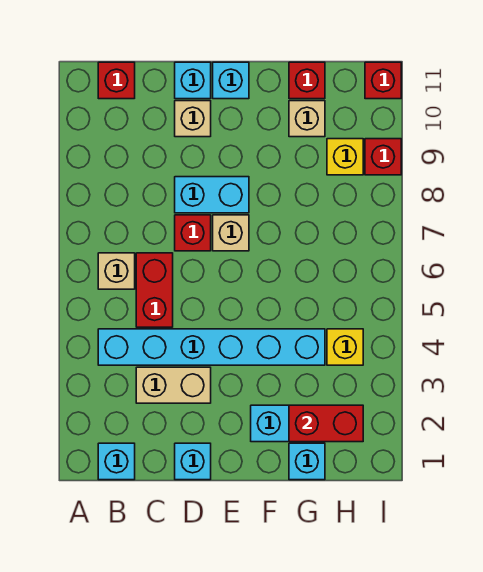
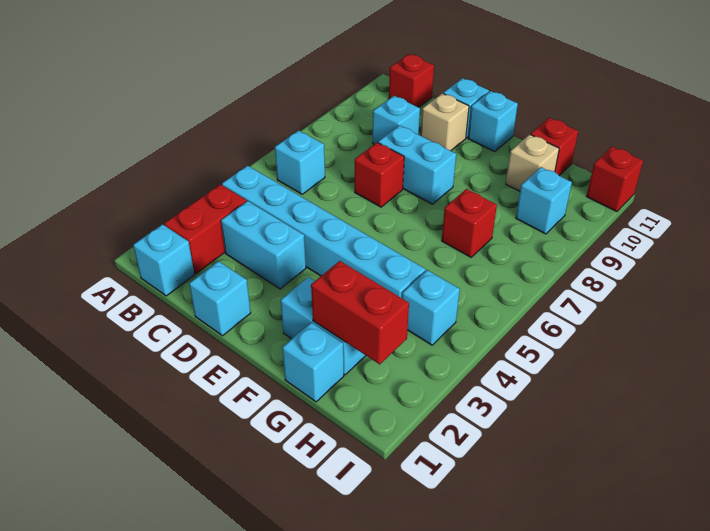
tan 1x1 brick [98,253,135,289] -> cyan 1x1 brick [275,131,325,194]
tan 1x2 brick [136,367,211,403] -> cyan 1x2 brick [221,201,306,289]
red 1x2 brick [136,253,173,327] -> red 1x2 brick moved to [164,184,247,274]
none -> cyan 1x1 brick [373,96,420,144]
tan 1x1 brick [213,215,249,251] -> none
yellow 1x1 brick [327,329,363,365] -> cyan 1x1 brick [402,270,460,345]
yellow 1x1 brick [327,139,363,175] -> cyan 1x1 brick [516,167,572,234]
red 1x1 brick [365,139,401,175] -> red 1x1 brick moved to [442,189,497,257]

